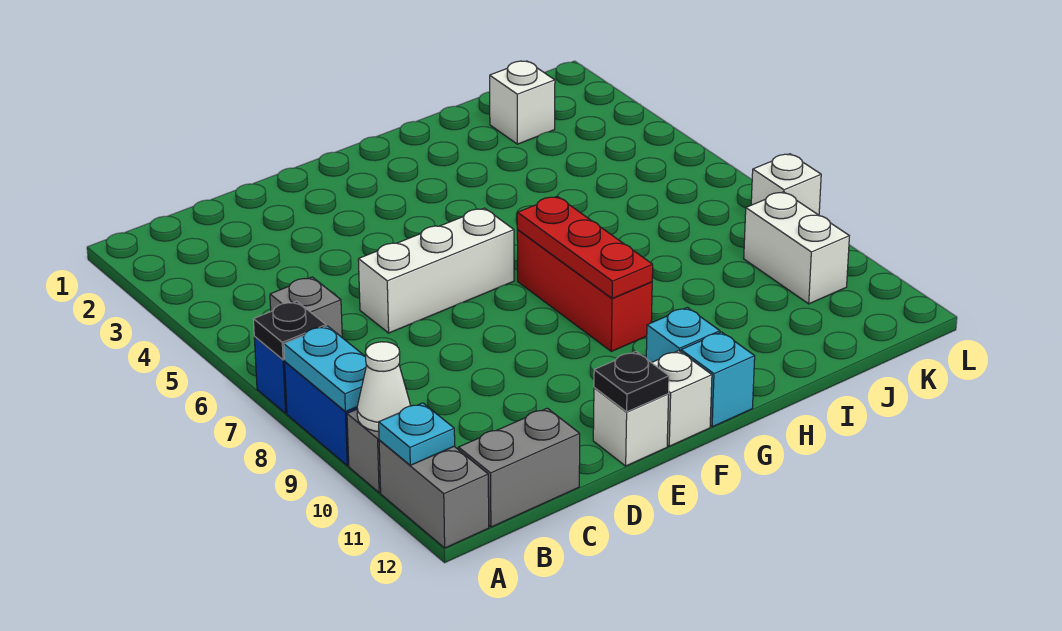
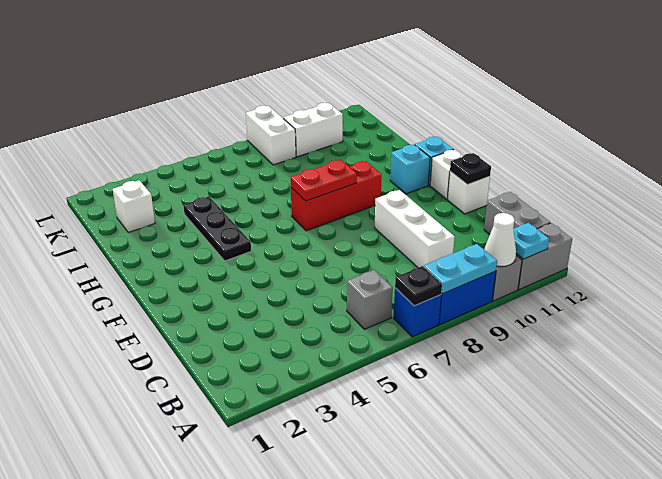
white 1x3 brick [358,208,514,333] -> white 1x3 brick moved to [375,190,455,268]
none -> black 1x3 plate [183,196,251,261]
red 1x3 plate [517,196,653,299] -> red 1x2 plate [291,160,357,201]
white 1x1 brick [751,154,821,215] -> white 1x2 brick [246,106,296,165]

